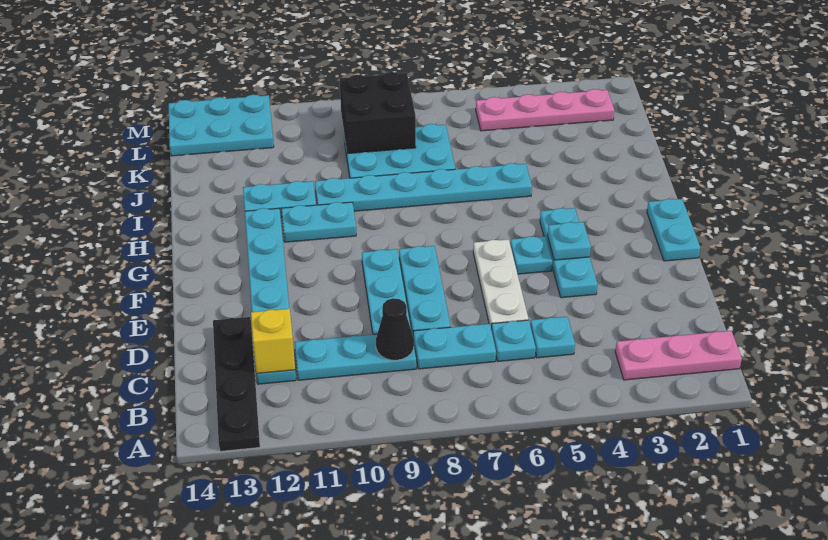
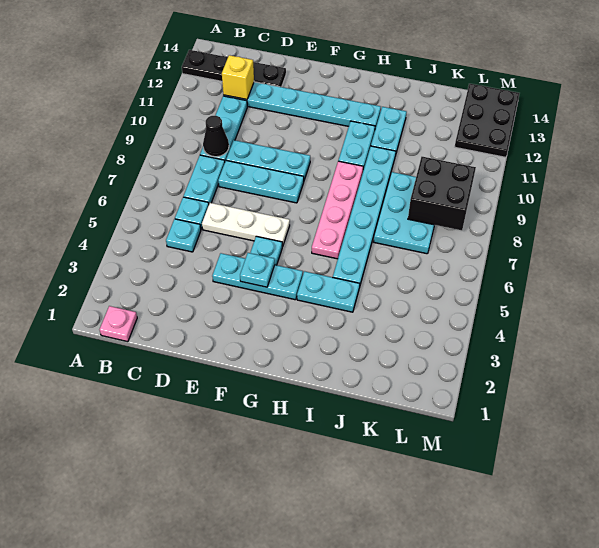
pink 1x3 plate [615,331,742,380] -> pink 1x1 plate [100,306,137,342]
cyan 1x2 plate [647,199,700,261] -> cyan 1x2 plate moved to [297,271,360,312]
pink 1x4 plate [476,89,614,131] -> pink 1x4 plate moved to [312,161,363,259]
cyan 2x3 plate [169,95,274,156] -> black 2x3 plate [455,84,519,157]

